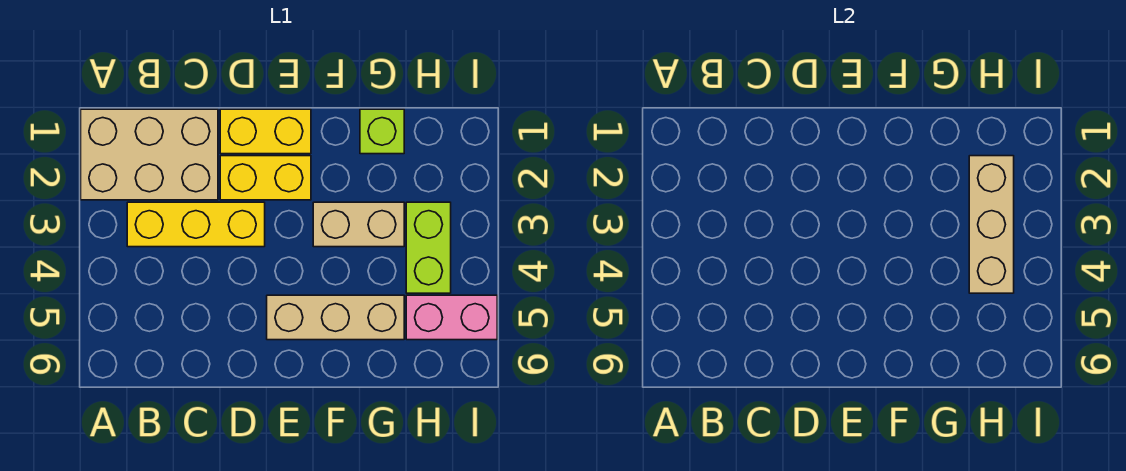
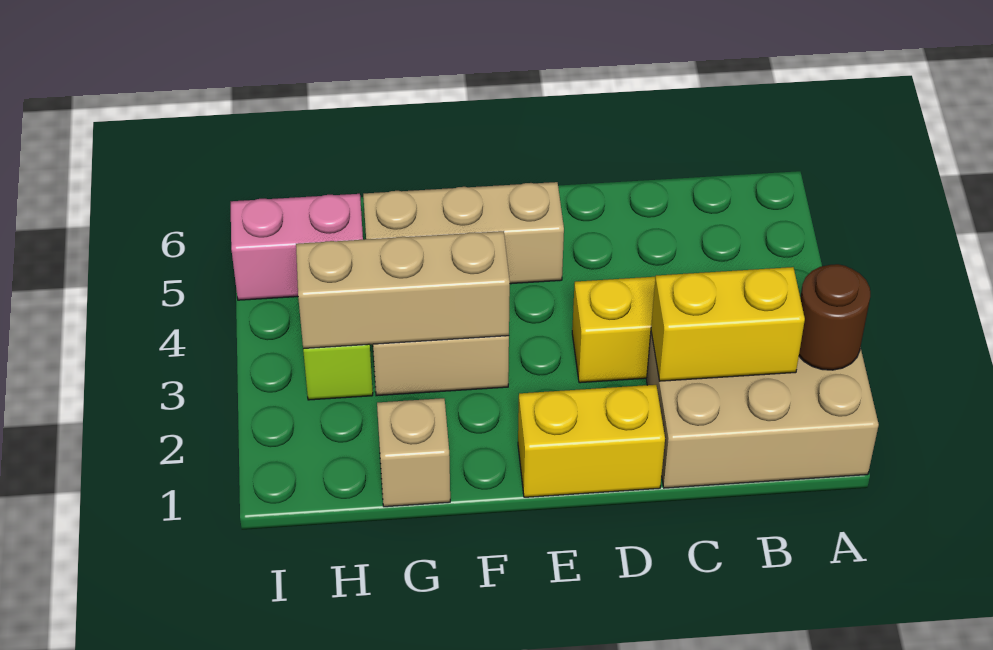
none -> brown 1x1 round brick [799,264,870,370]
yellow 1x2 brick [220,156,311,200] -> yellow 1x2 brick moved to [651,267,805,381]
lime 1x1 brick [360,109,404,154] -> tan 1x1 brick [377,398,450,507]
tan 1x3 brick [969,156,1014,293] -> tan 1x3 brick turned to [296,231,510,349]

